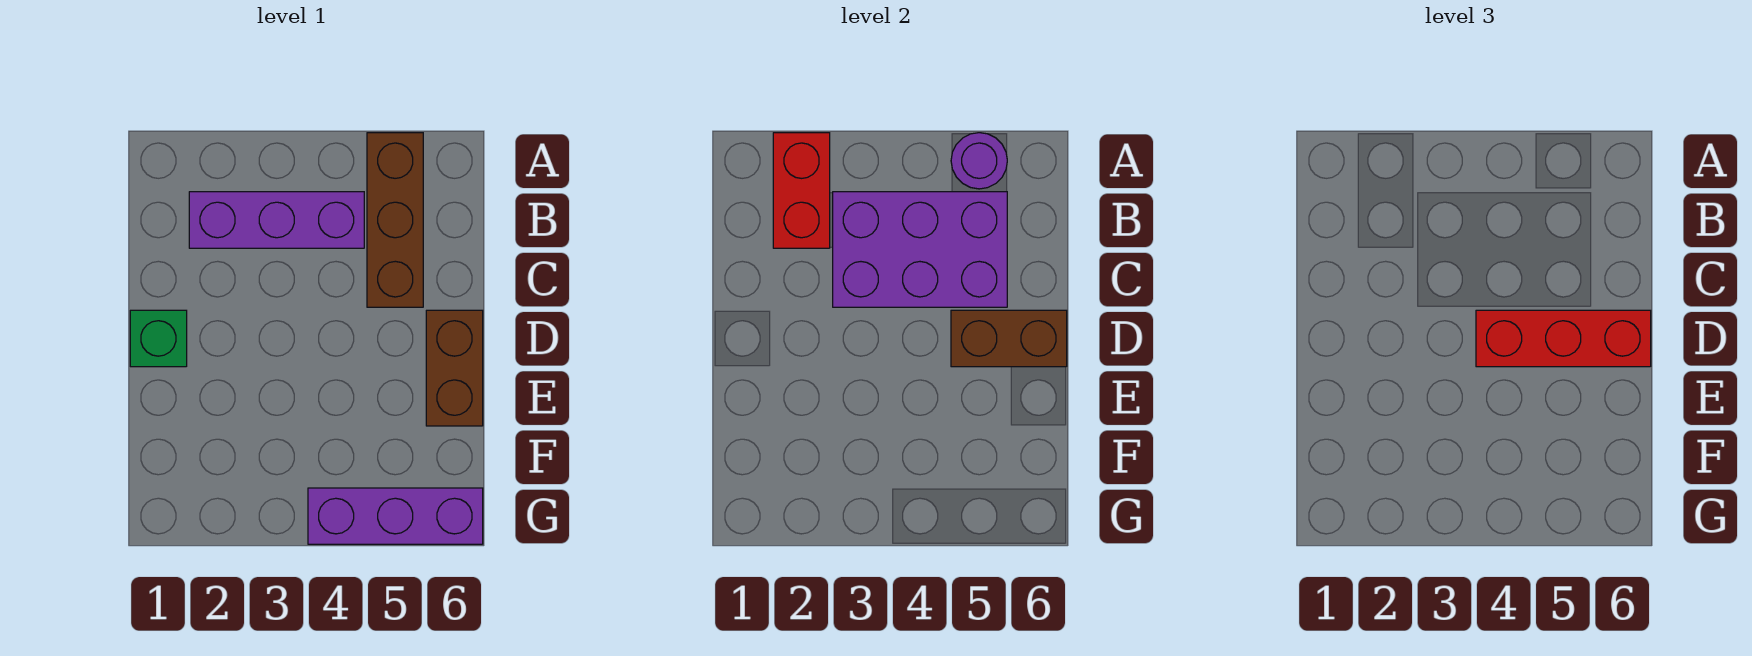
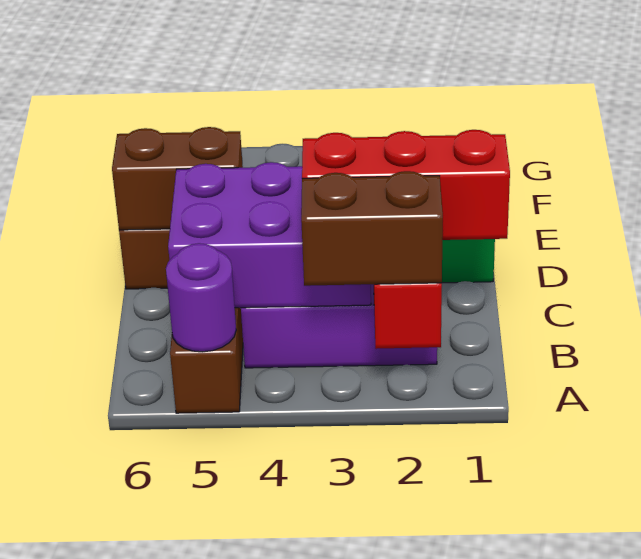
none -> brown 1x2 brick [301,171,443,286]
red 1x3 brick [1476,310,1651,367] -> red 1x3 brick moved to [302,130,510,240]
purple 1x3 brick [308,488,483,544] -> none

